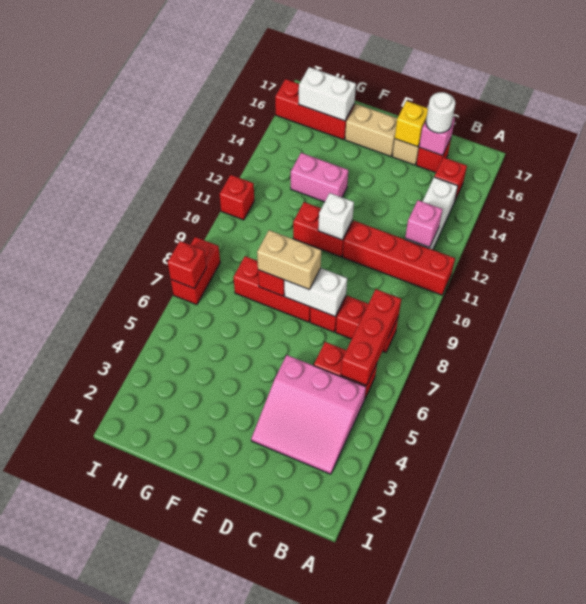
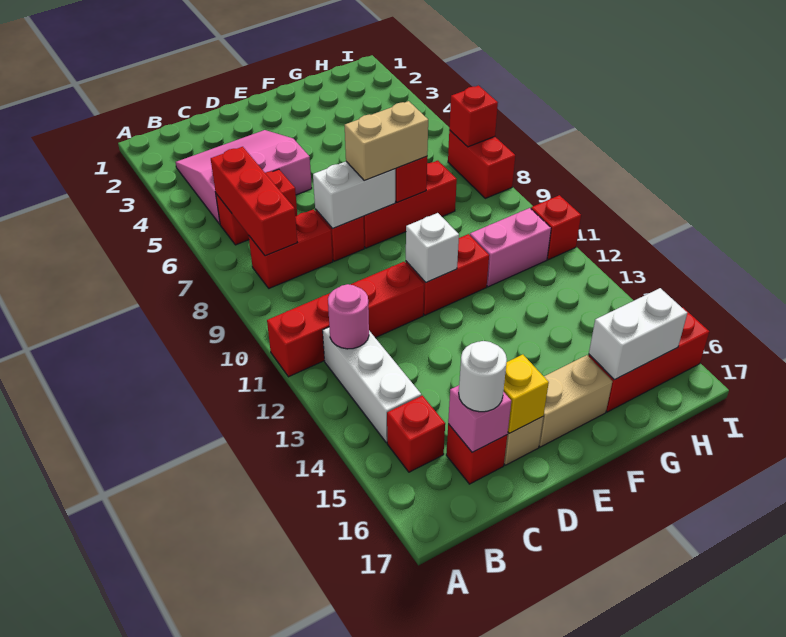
pink 1x1 brick [405,200,442,247] -> pink 1x1 round brick [328,284,369,349]
pink 1x2 brick [291,153,348,202] -> pink 1x2 brick moved to [470,208,551,287]

